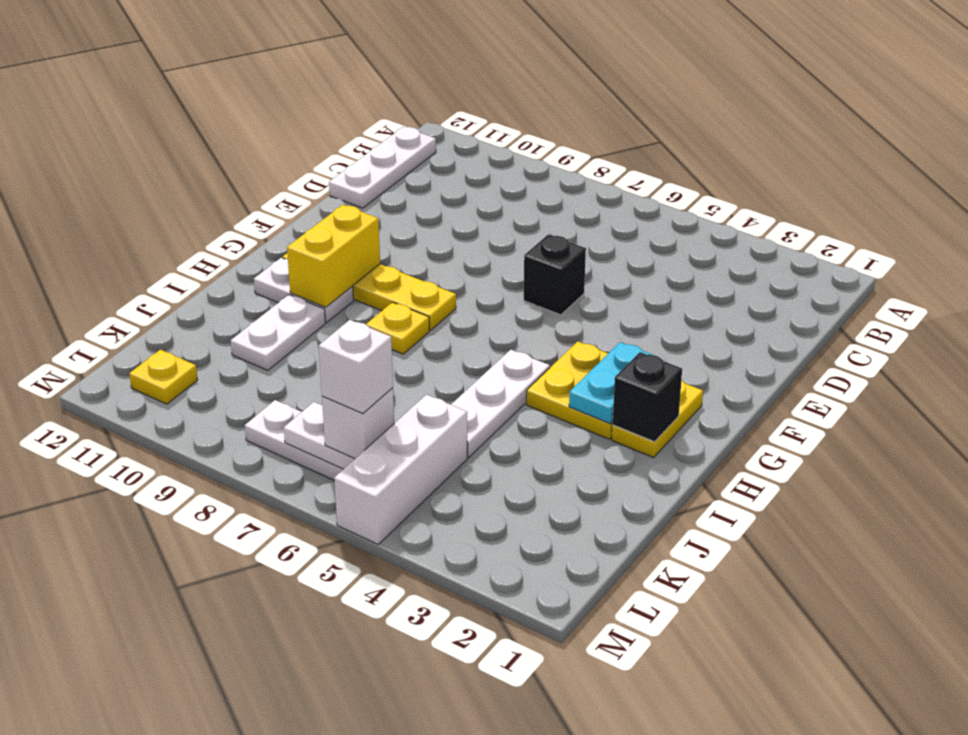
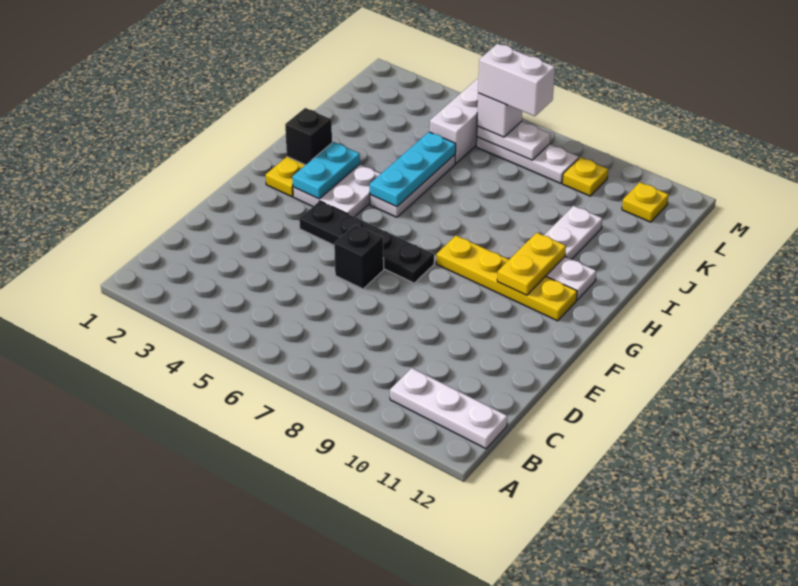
white 1x3 plate [329,127,436,208] -> white 1x3 plate turned to [390,368,507,449]
none -> black 1x4 plate [299,201,434,283]
yellow 2x2 plate [526,341,613,439] -> white 2x2 plate [293,164,380,217]
yellow 1x2 brick [287,205,380,307] -> yellow 1x2 plate [497,233,566,295]
none -> cyan 1x3 plate [370,132,456,207]
yellow 1x1 plate [366,302,429,354] -> yellow 1x1 plate moved to [562,157,608,196]
white 1x1 brick [319,320,393,414] -> white 1x2 brick [478,44,555,116]

